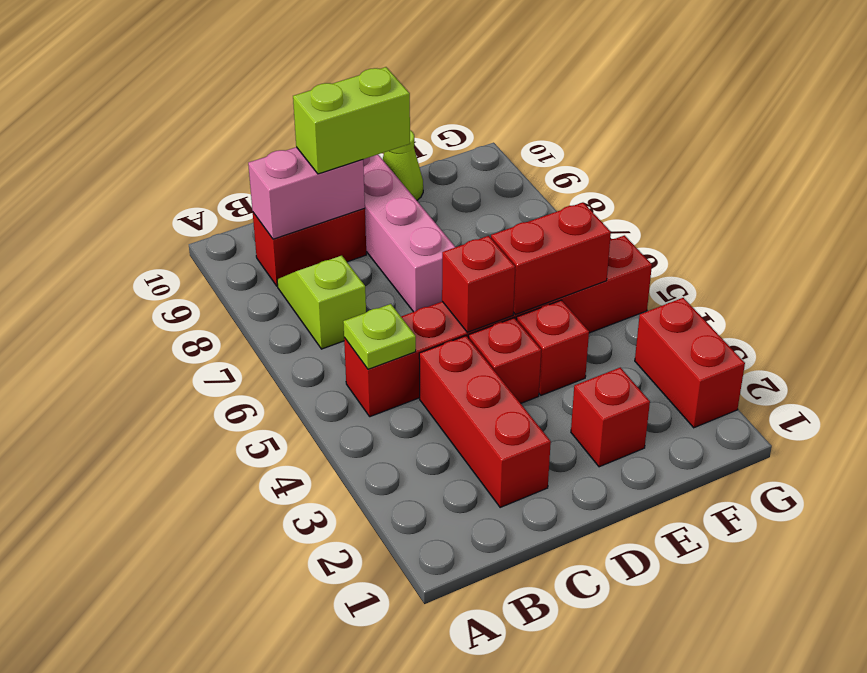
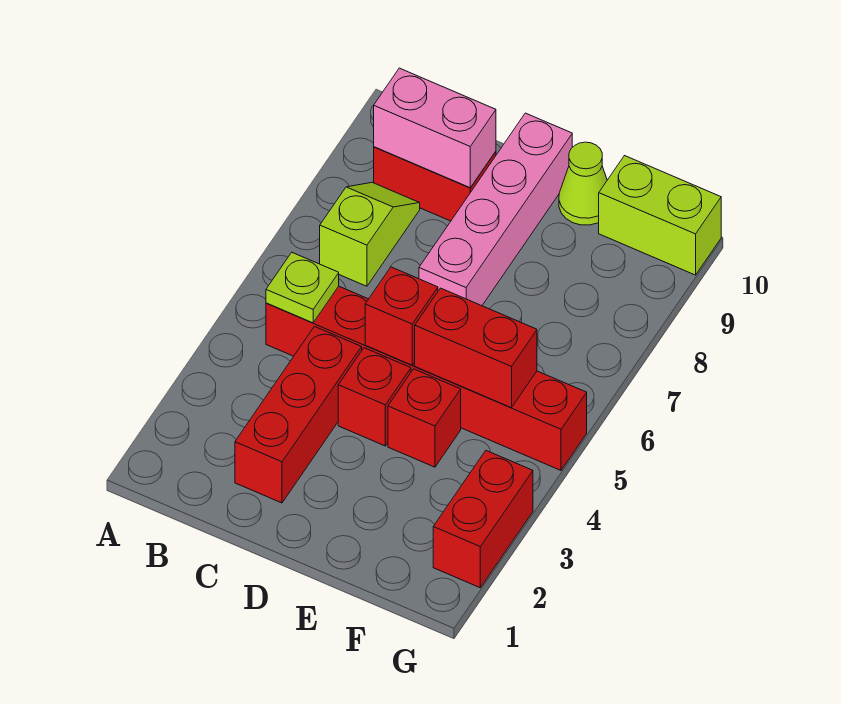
lime 1x2 brick [293,67,410,174] -> lime 1x2 brick moved to [599,156,721,275]
red 1x1 brick [571,367,650,467] -> none

